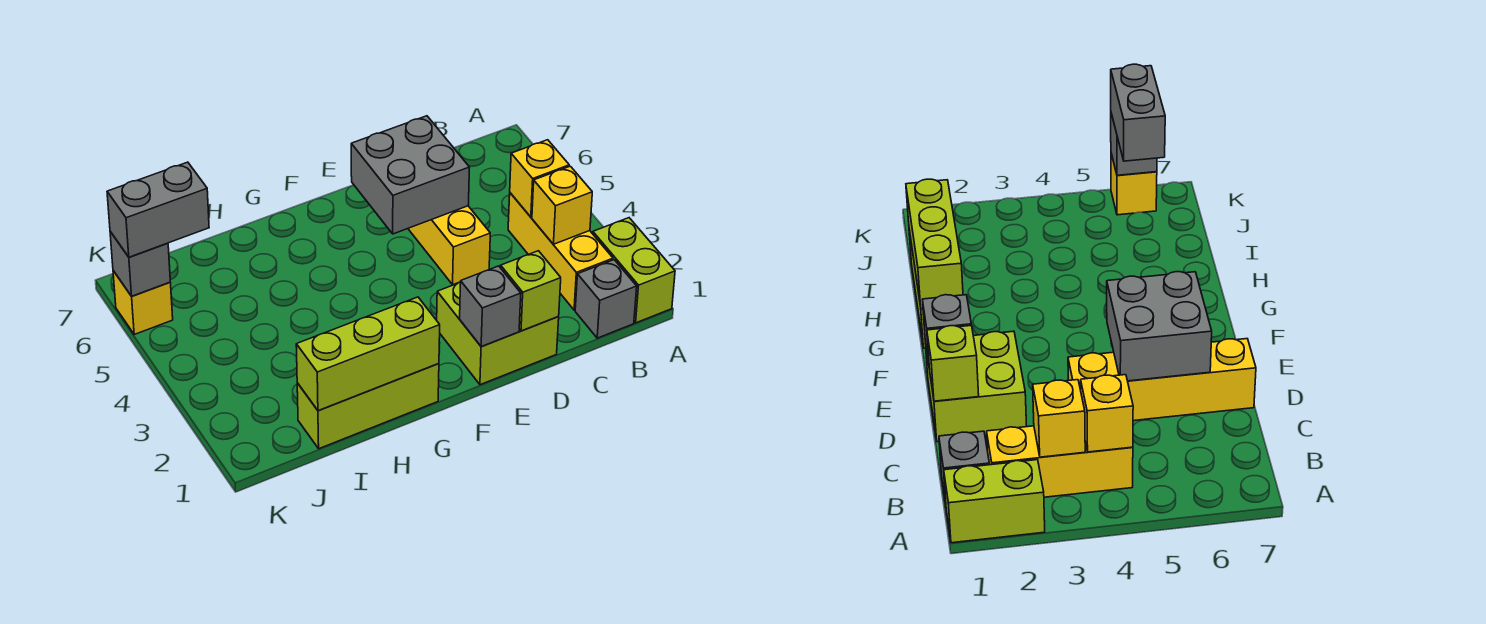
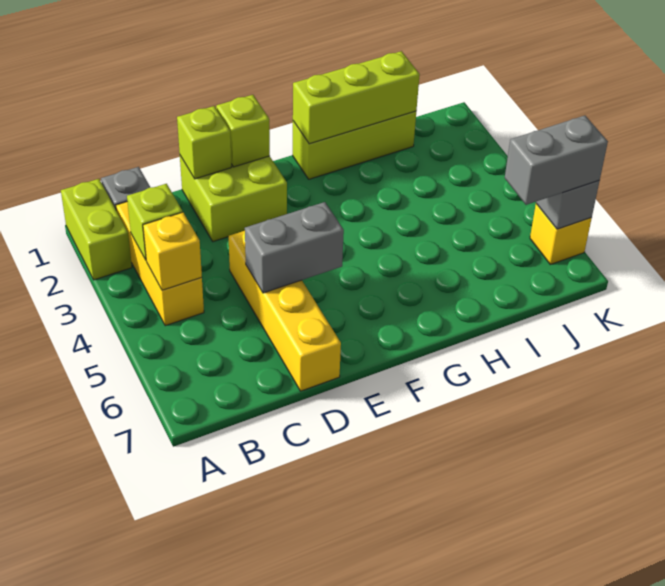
yellow 1x1 brick [532,166,592,244] -> lime 1x1 brick [127,184,183,260]
grey 2x2 brick [351,116,470,234] -> grey 1x2 brick [245,202,344,293]
grey 1x1 brick [460,266,521,346] -> lime 1x1 brick [216,95,270,167]

